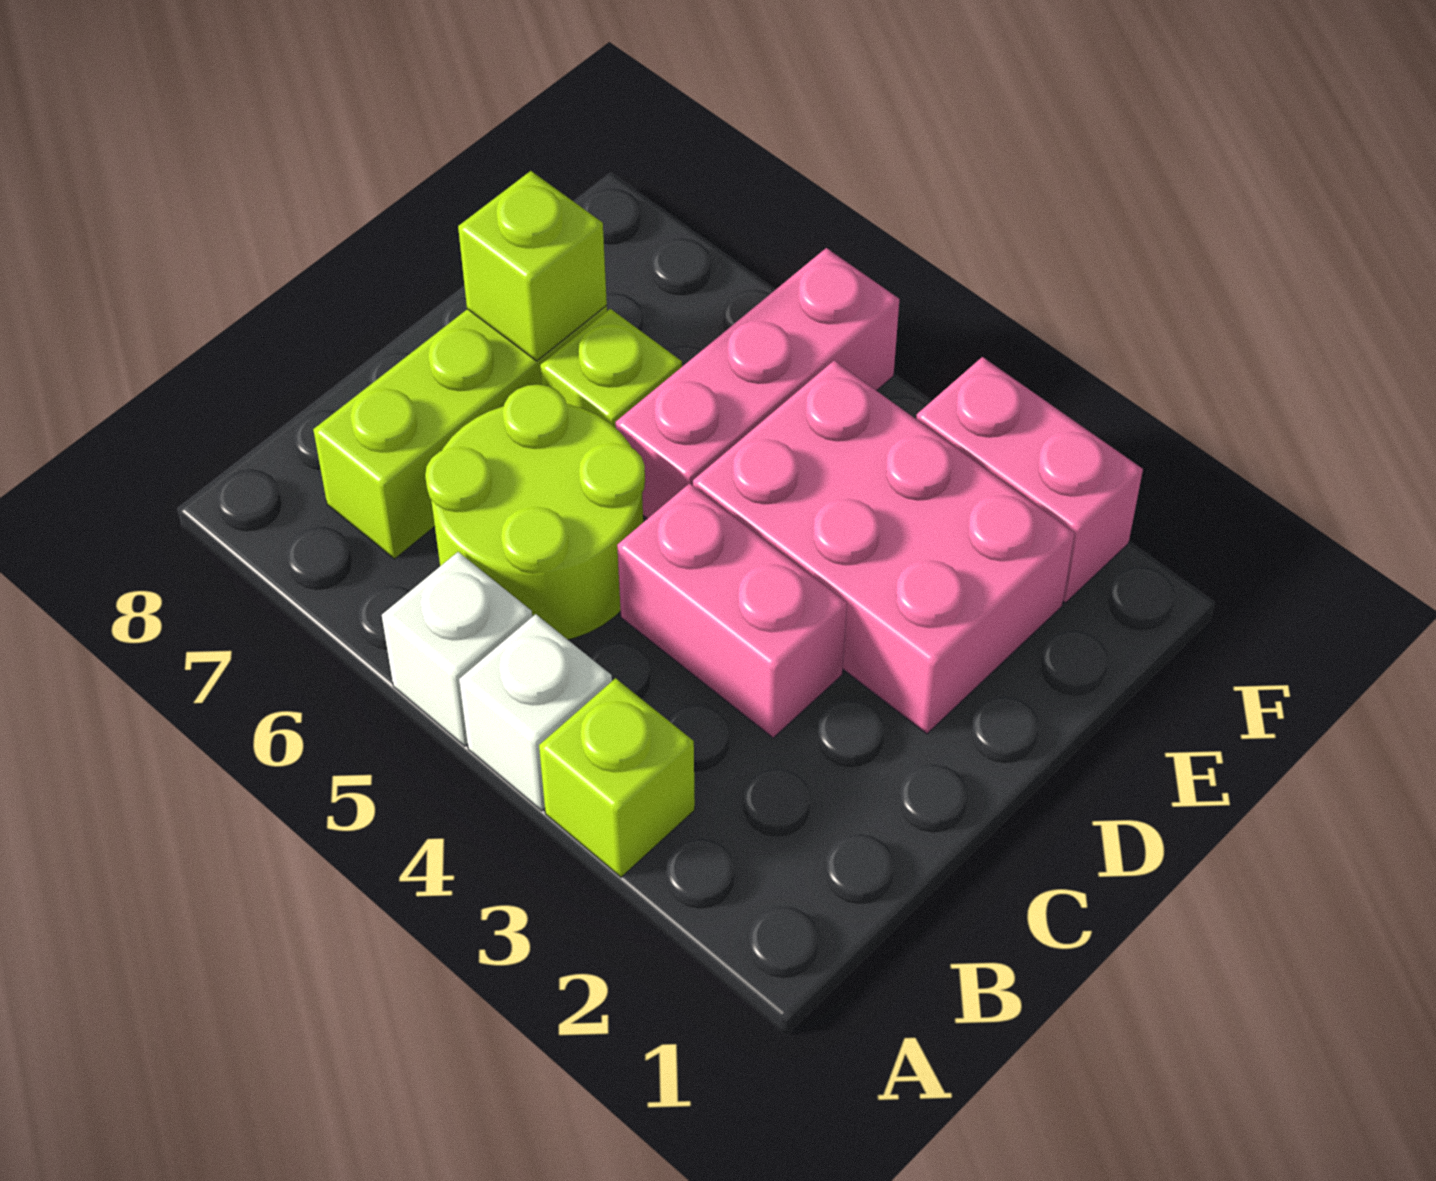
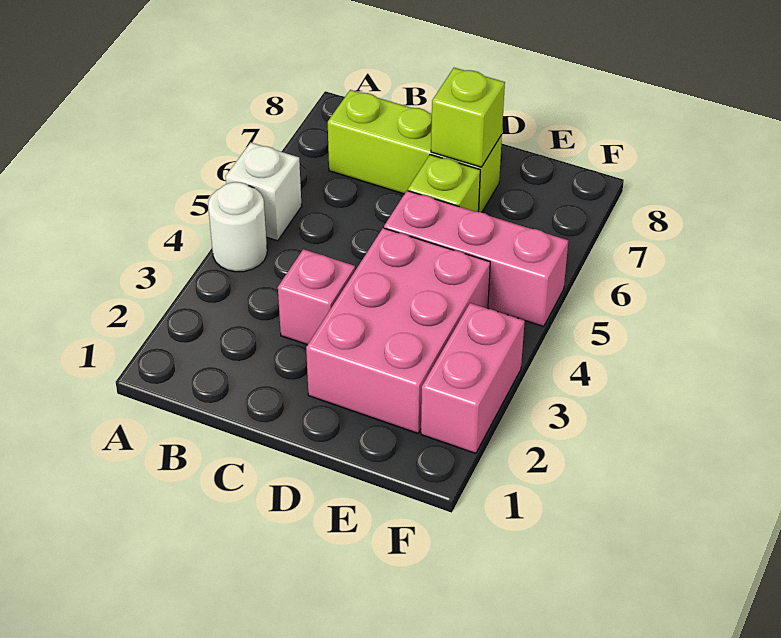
lime 1x1 brick [539,678,695,877] -> none
white 1x1 brick [459,614,612,811] -> white 1x1 round brick [208,182,267,272]
lime 2x2 round brick [425,385,645,640] -> none
pink 1x2 brick [617,483,847,738] -> pink 1x1 brick [278,249,355,345]

